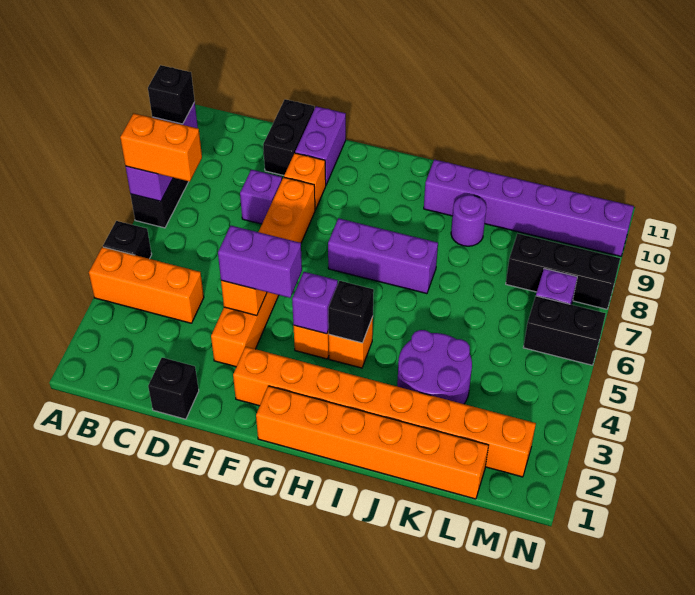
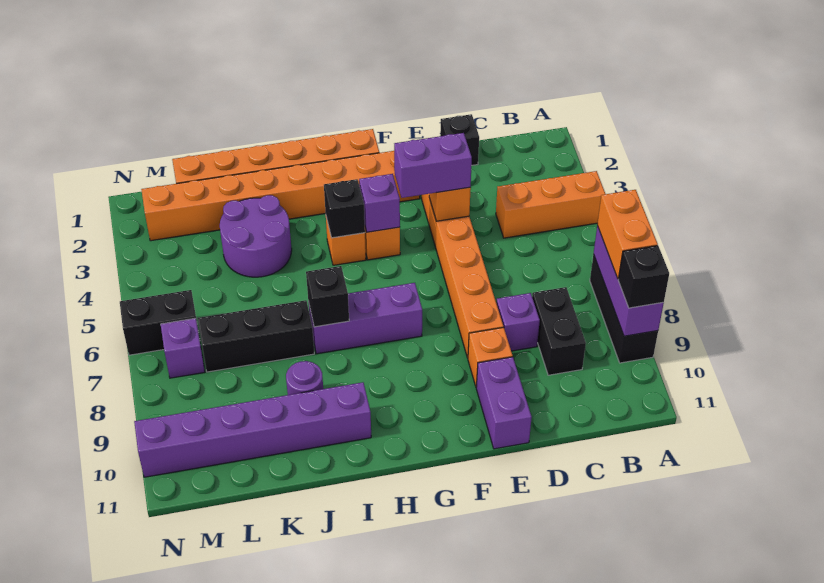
black 1x1 brick [103,221,152,259] -> black 1x1 brick moved to [306,266,349,327]
orange 1x2 brick [120,113,202,182] -> orange 1x2 brick turned to [597,190,658,279]
black 1x2 brick [263,99,314,175] -> black 1x2 brick moved to [532,287,586,375]
black 1x3 brick [506,234,620,309] -> black 1x3 brick moved to [198,300,314,372]

